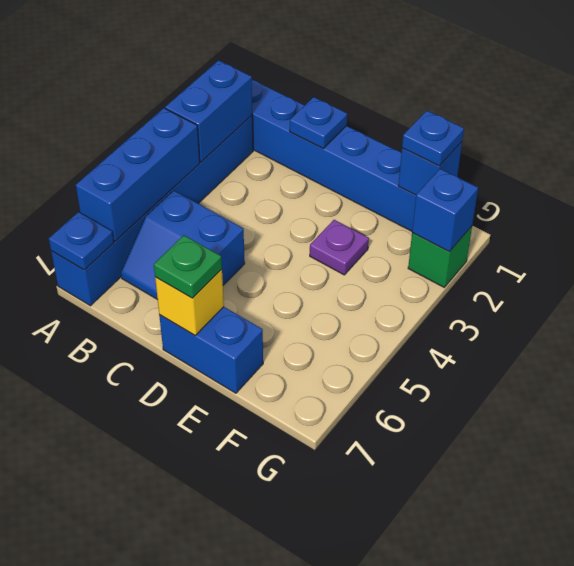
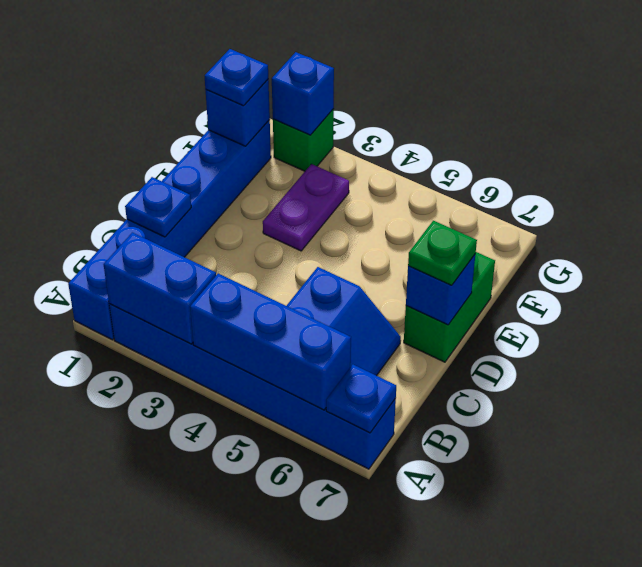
blue 1x2 brick [159,307,263,393] -> green 1x2 brick [404,252,495,362]
yellow 1x1 brick [155,269,224,335] -> blue 1x1 brick [406,255,475,325]
purple 1x1 plate [310,220,369,275] -> purple 1x2 plate [263,164,349,251]

